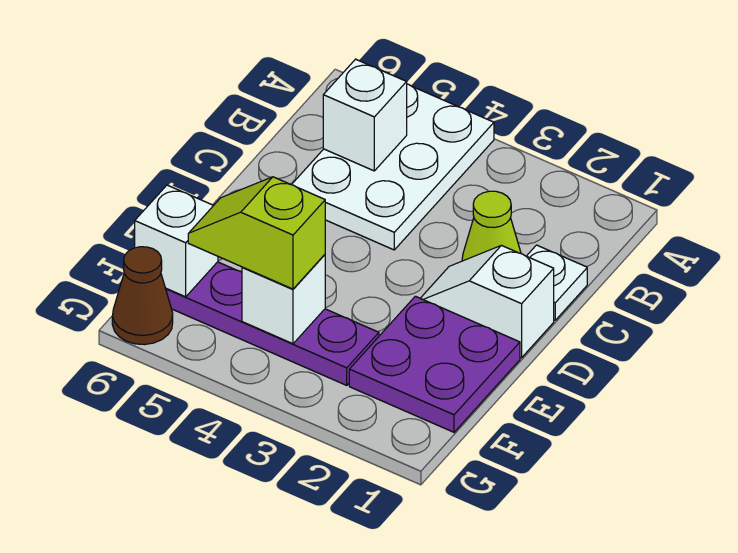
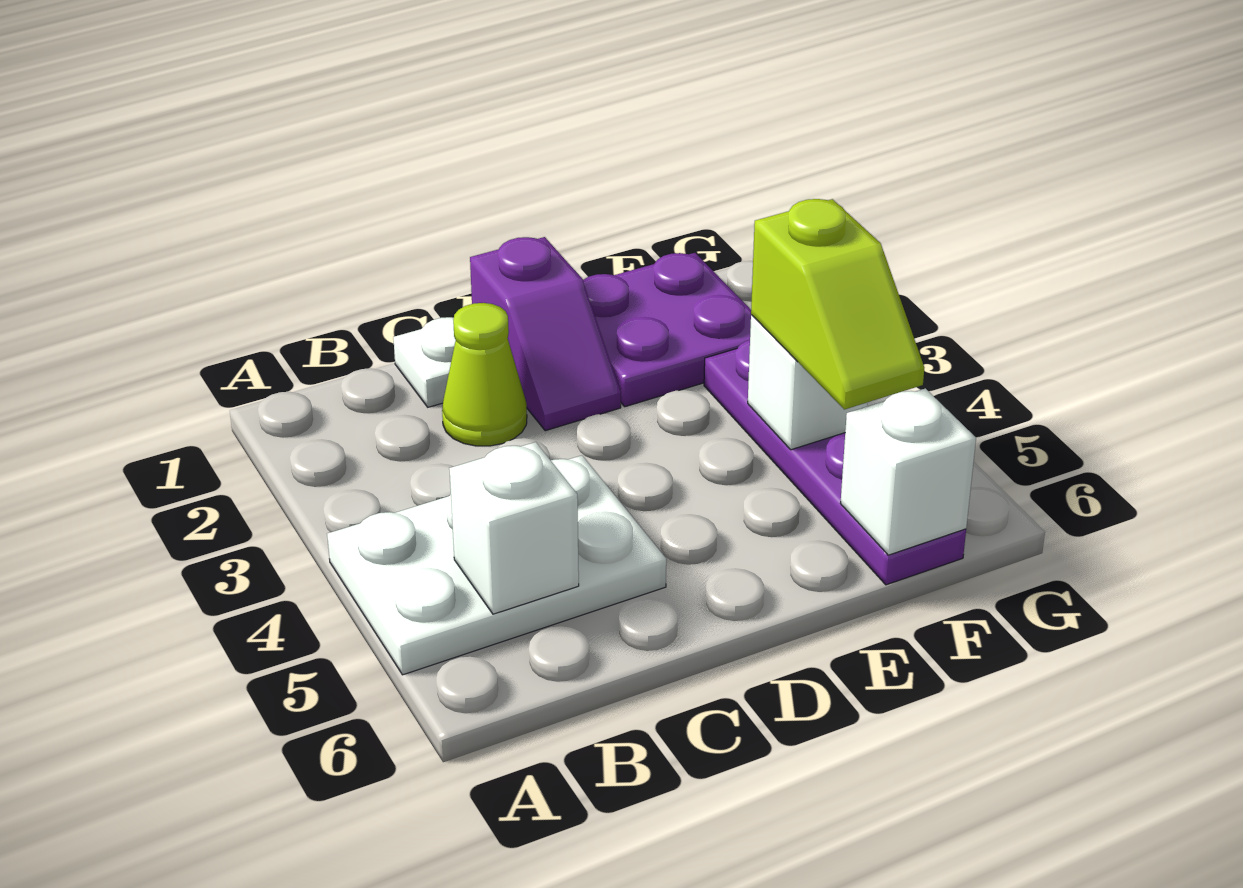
white 1x2 slope [421,245,554,358] -> purple 1x2 slope [470,237,621,431]
brown 1x1 cone [112,247,173,345] -> none

